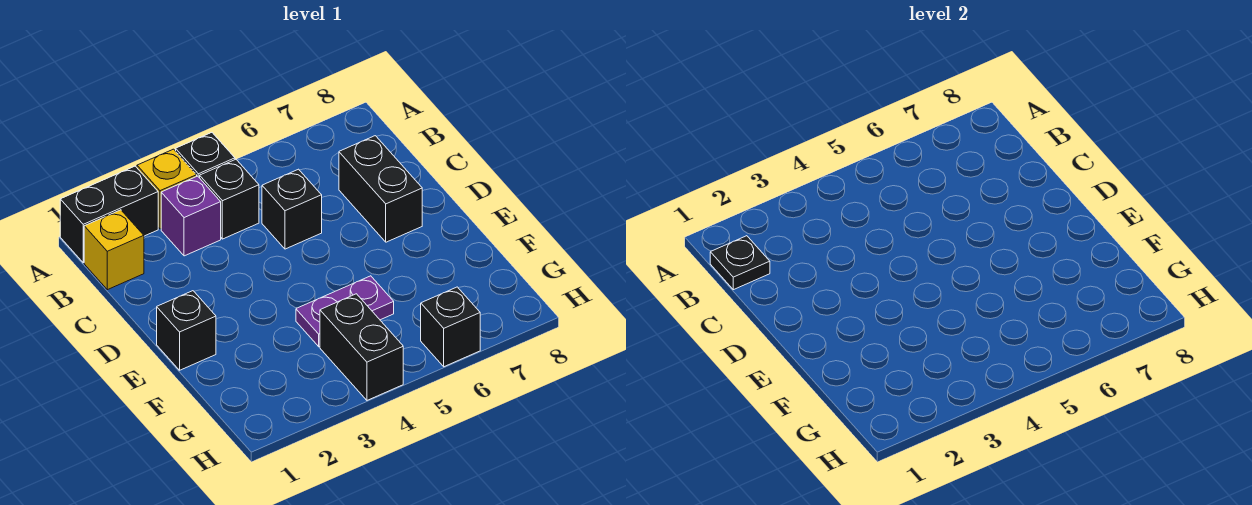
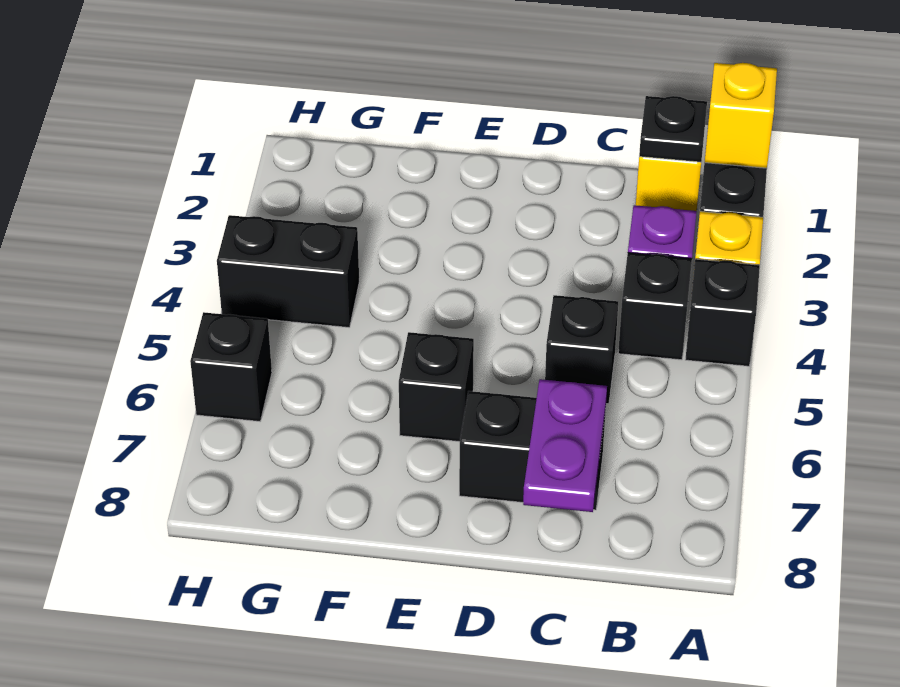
none -> yellow 1x1 brick [705,63,777,168]
black 1x1 brick [157,291,216,370] -> black 1x1 brick moved to [399,332,474,442]
purple 1x2 plate [296,276,394,347] -> purple 1x2 plate moved to [523,379,607,512]

